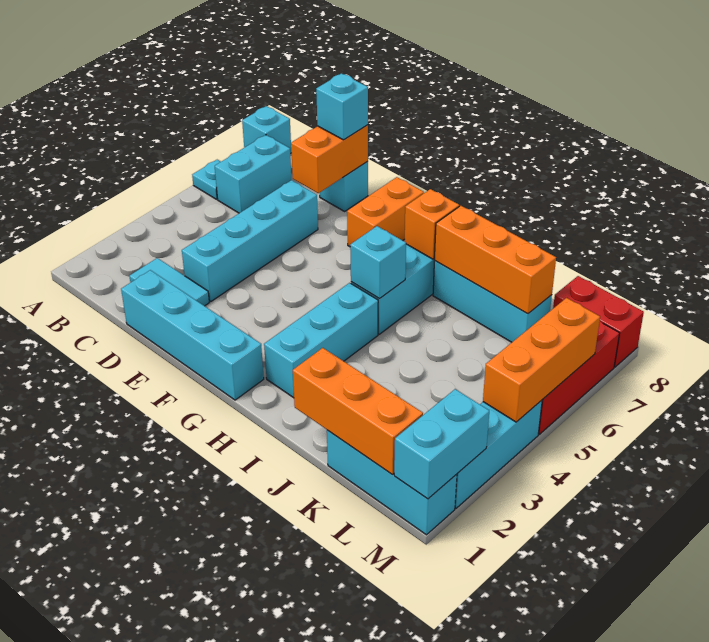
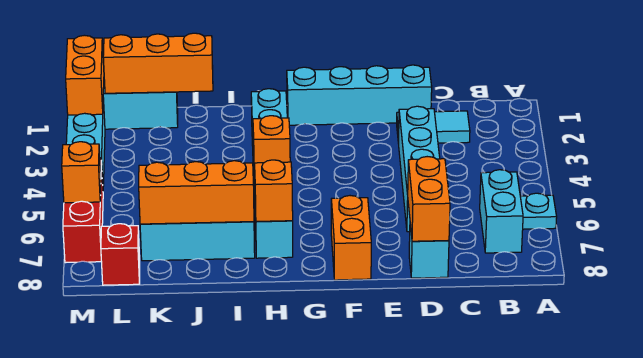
cyan 1x1 brick [242,106,291,154] -> none
cyan 1x1 brick [316,73,368,140] -> none
cyan 1x1 brick [350,226,406,299] -> orange 1x1 brick [253,116,290,176]
red 1x2 brick [553,276,644,367] -> red 1x1 brick [101,224,140,285]
cyan 1x2 brick [394,389,489,499] -> orange 1x2 brick [66,35,104,115]
orange 1x3 brick [483,298,600,422] -> orange 1x1 brick [62,142,101,203]

